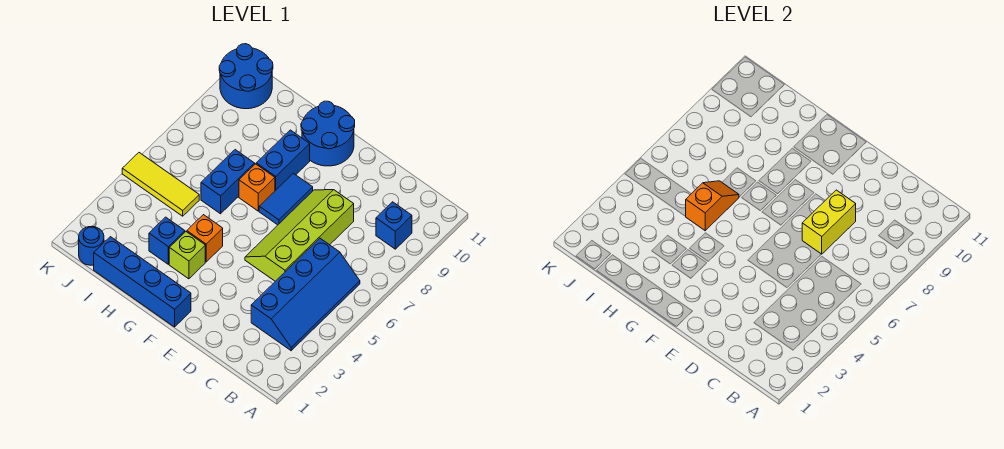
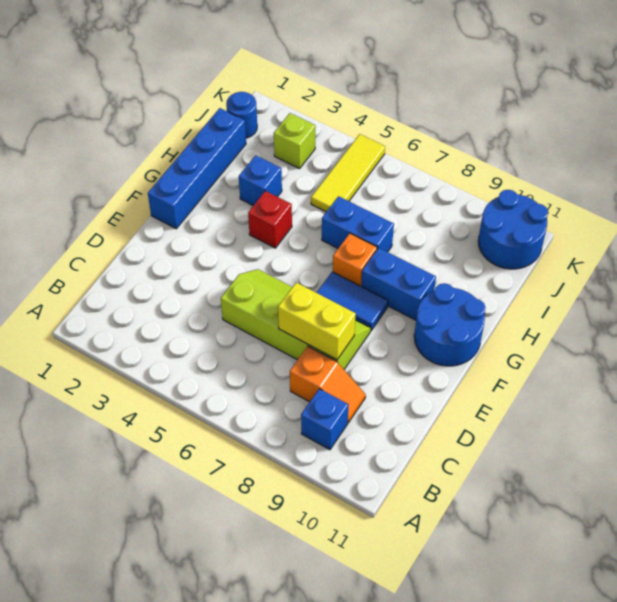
blue 2x4 slope [251,238,360,351] -> none
lime 1x1 brick [169,232,205,279] -> lime 1x1 brick moved to [274,113,315,169]
orange 1x1 brick [187,215,223,262] -> red 1x1 brick [248,191,292,248]
orange 1x2 slope [686,181,739,231] -> orange 1x2 slope moved to [290,346,366,423]

